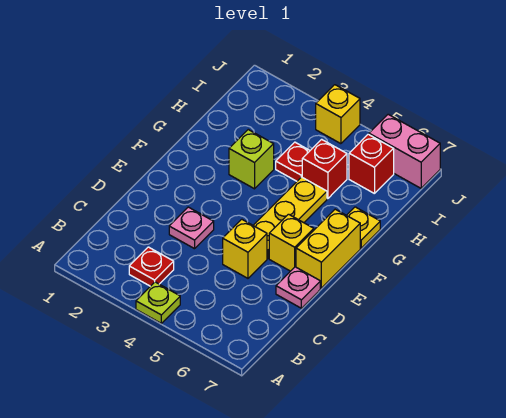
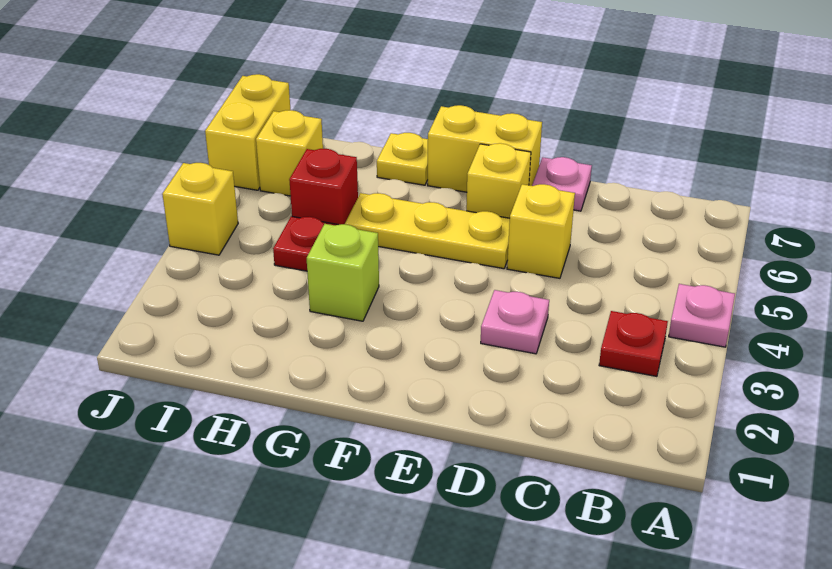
lime 1x1 plate [136,282,180,323] -> pink 1x1 plate [669,284,735,347]
red 1x1 brick [349,134,394,194] -> yellow 1x1 brick [256,110,323,196]
pink 1x2 brick [369,114,440,188] -> yellow 1x2 brick [205,74,290,190]

